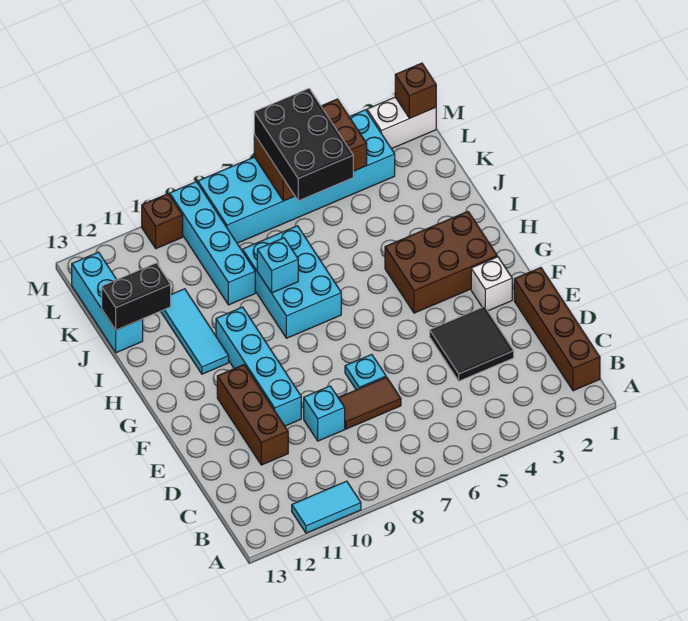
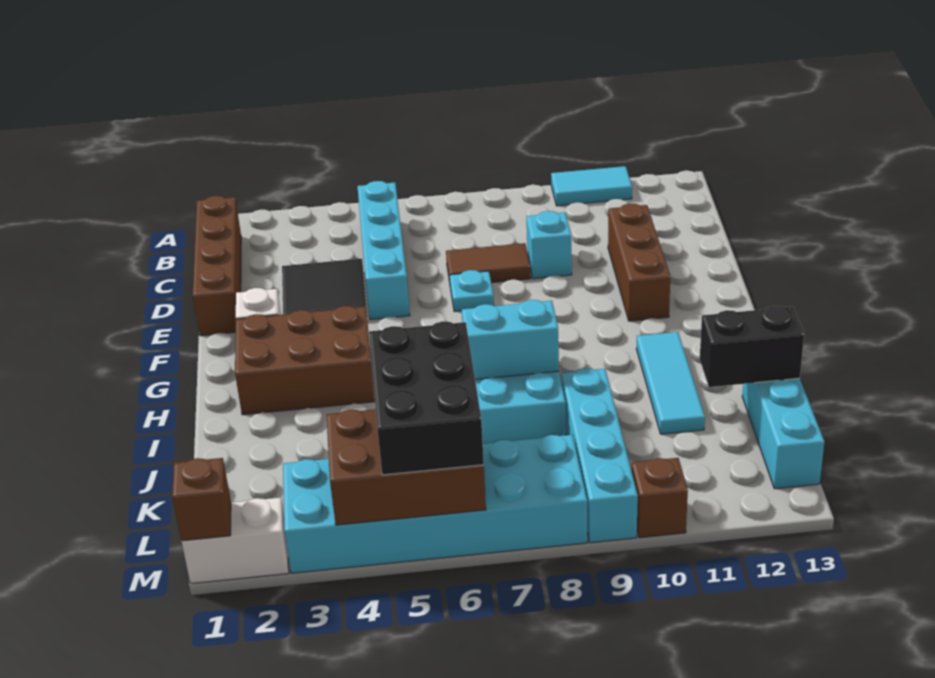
cyan 1x4 brick [216,307,301,426] -> cyan 1x4 brick moved to [357,181,410,320]
cyan 1x1 brick [257,238,298,293] -> cyan 1x2 brick [462,300,559,379]

